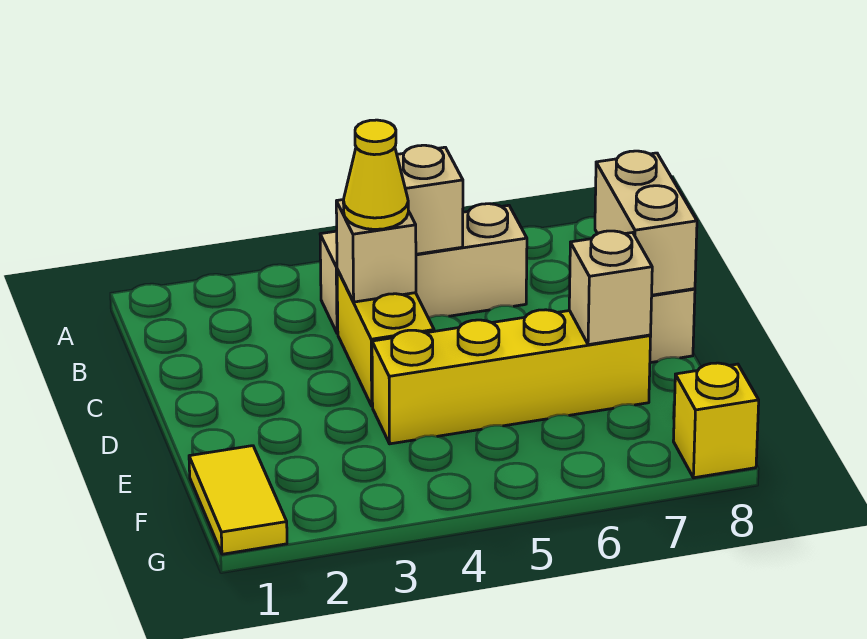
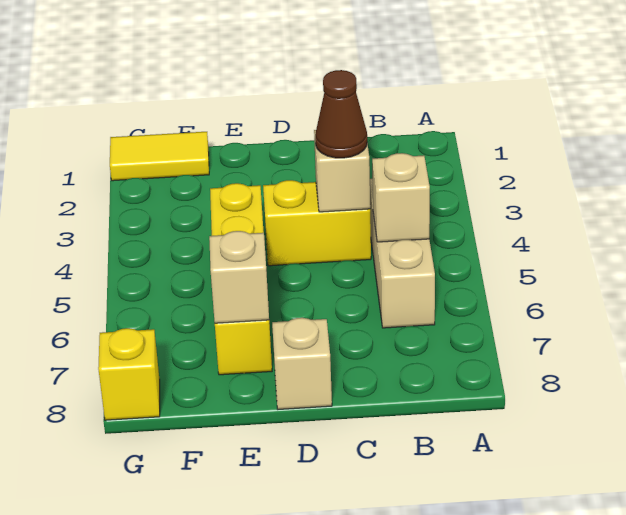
yellow 1x1 cone [343,120,408,229] -> brown 1x1 cone [315,70,367,158]
tan 1x2 brick [595,151,697,295] -> none

